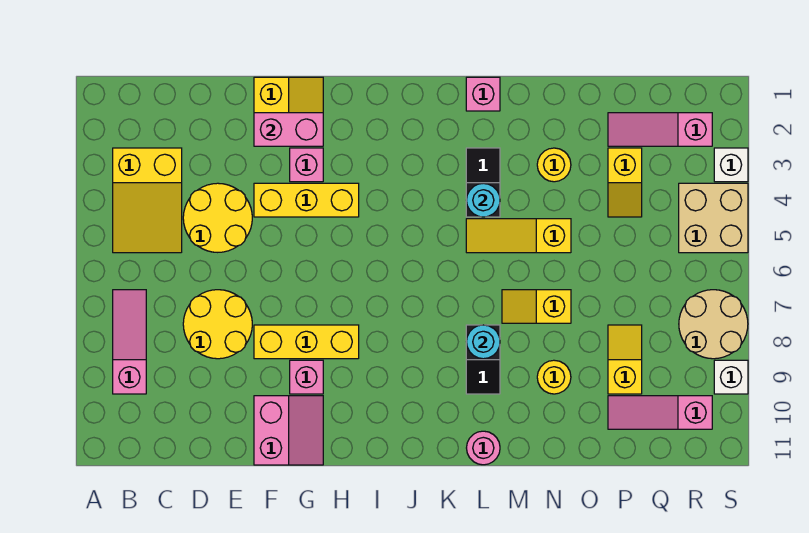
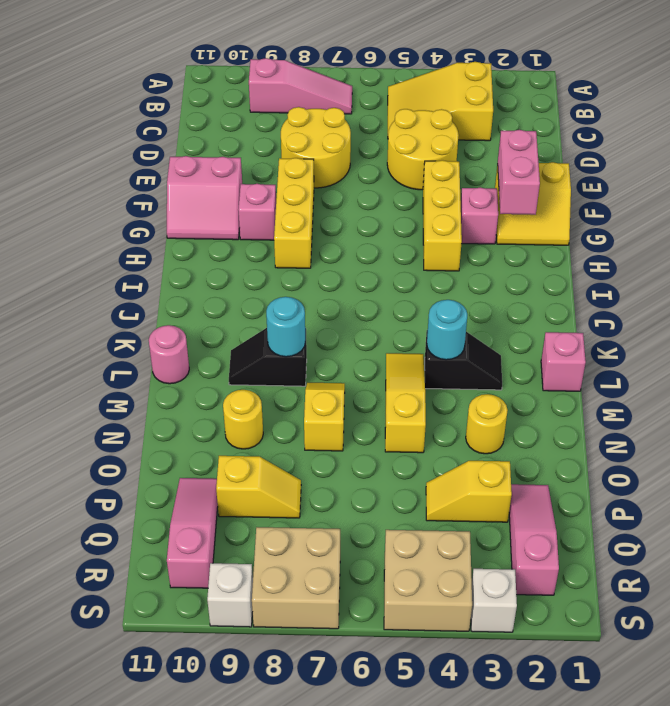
tan 2x2 round brick [679,290,748,359] -> tan 2x2 brick [252,527,340,629]

